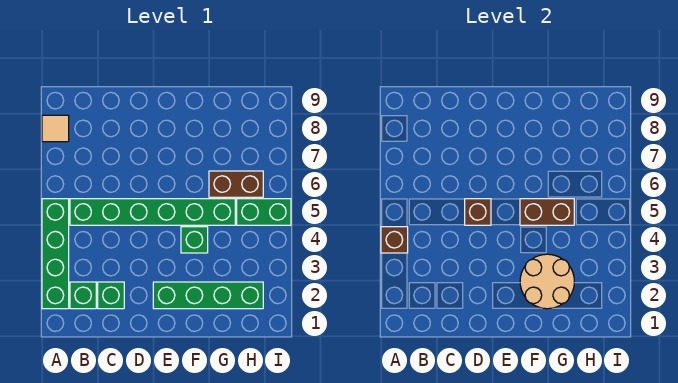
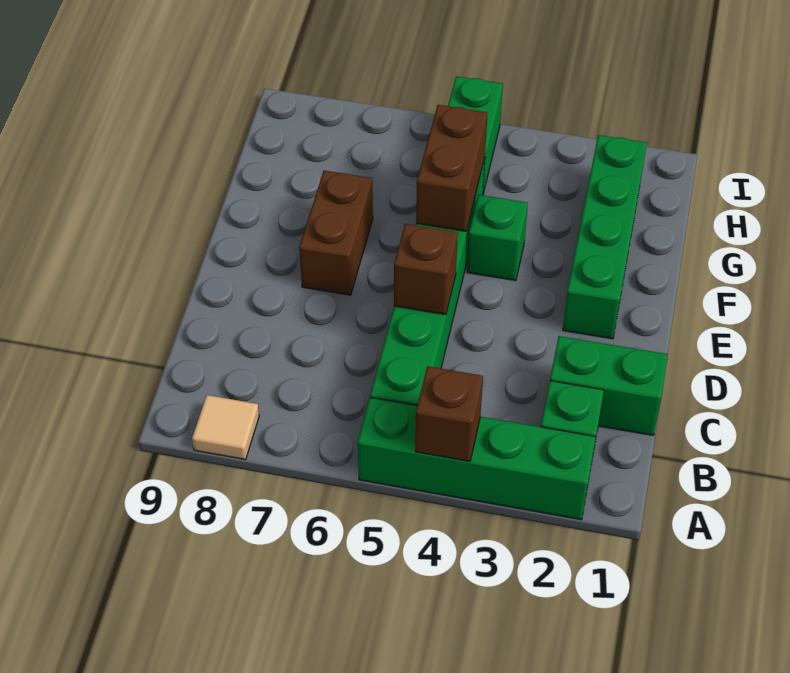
green 1x1 brick [98,282,124,309] -> green 1x2 brick [550,336,668,435]
tan 2x2 round brick [520,254,574,309] -> none
brown 1x2 brick [209,171,263,197] -> brown 1x2 brick moved to [299,170,373,295]

